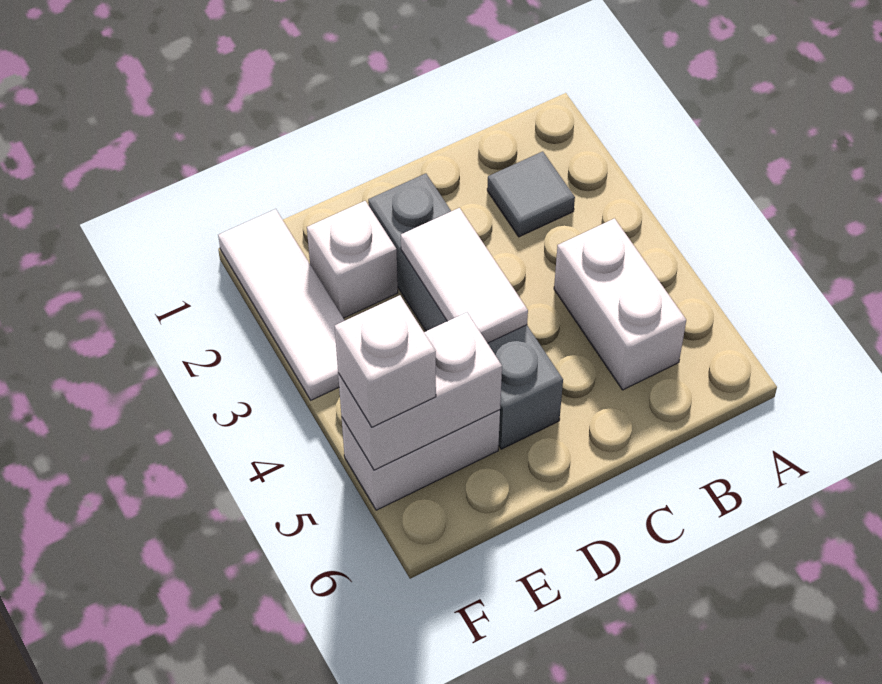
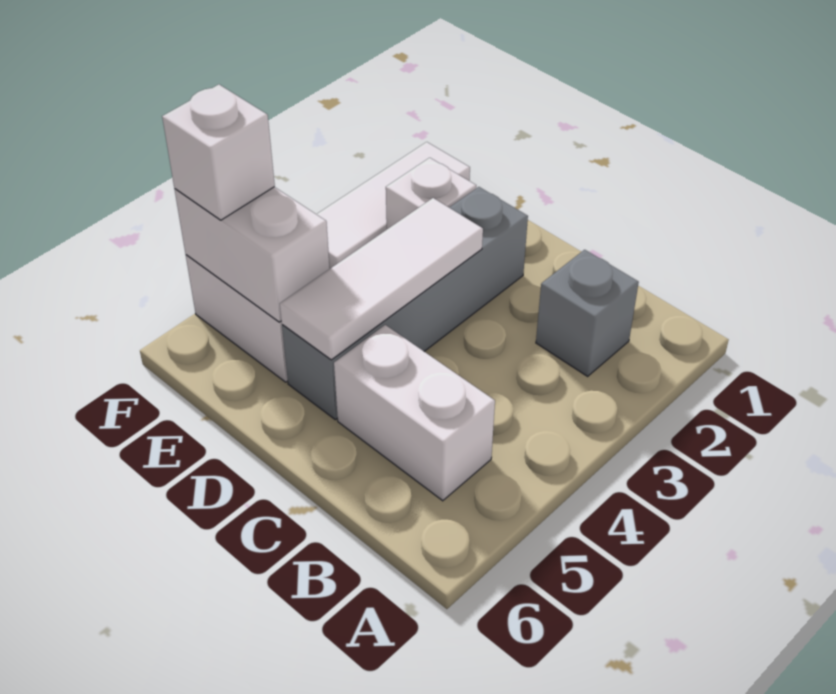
grey 1x1 tile [487,151,575,237] -> grey 1x1 brick [536,250,639,376]
white 1x2 brick [554,218,686,390] -> white 1x2 brick turned to [334,325,495,501]
white 1x2 tile [401,208,528,343] -> white 1x3 tile [280,198,483,360]

